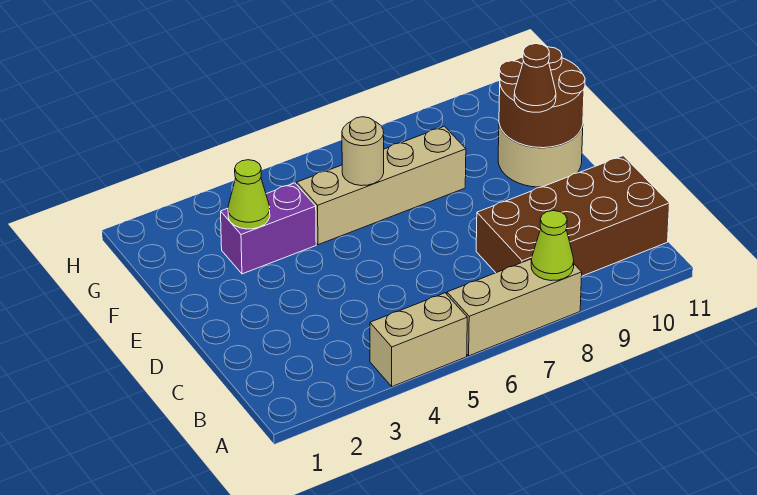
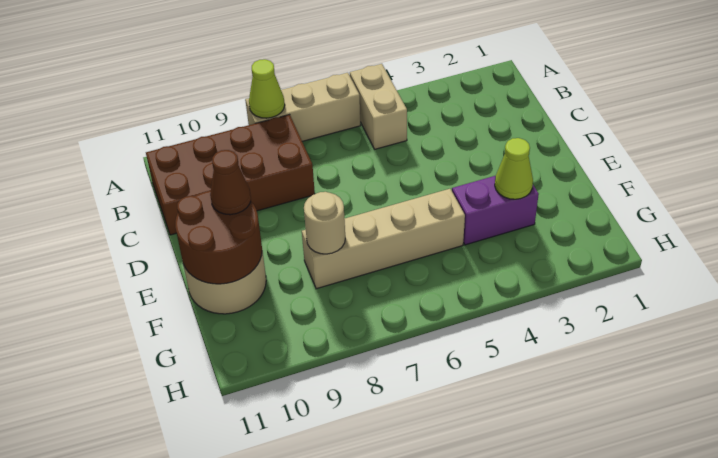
tan 1x2 brick [370,293,467,387] -> tan 1x2 brick turned to [350,64,407,149]
tan 1x1 round brick [342,117,384,186] -> tan 1x1 round brick moved to [304,192,345,254]

